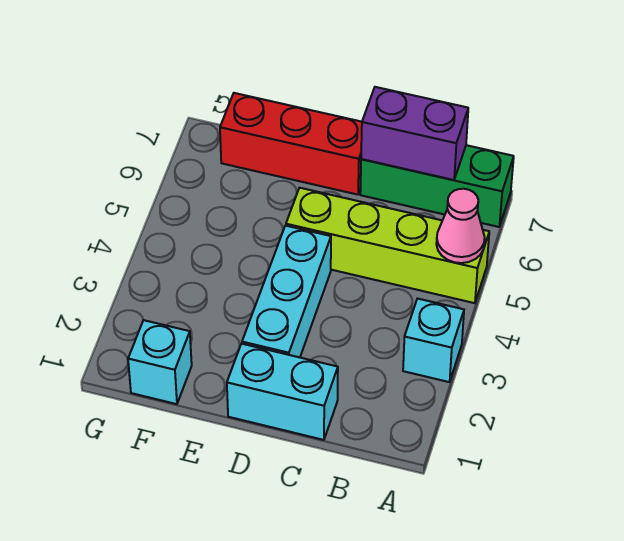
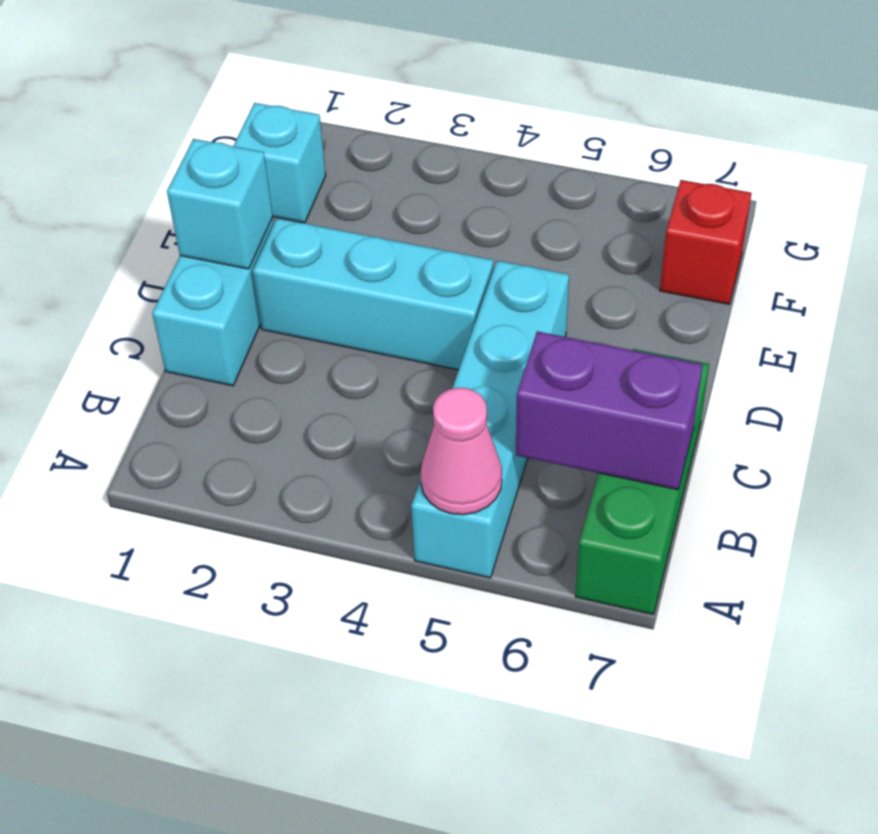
cyan 1x1 brick [403,299,464,382] -> cyan 1x1 brick moved to [167,139,273,269]
lime 1x4 brick [286,188,489,303] -> cyan 1x4 brick [411,261,569,578]
purple 1x2 brick [361,87,468,180] -> purple 1x2 brick turned to [516,331,703,490]
red 1x3 brick [220,93,362,195] -> red 1x1 brick [660,180,751,304]

